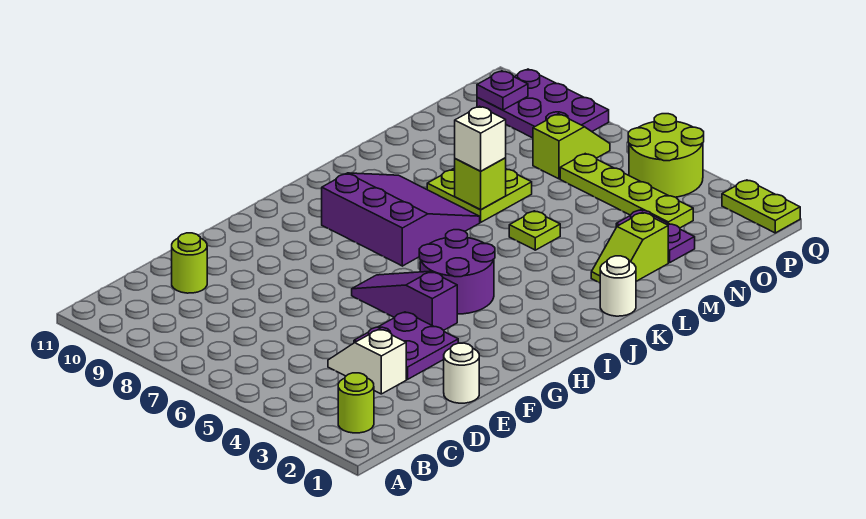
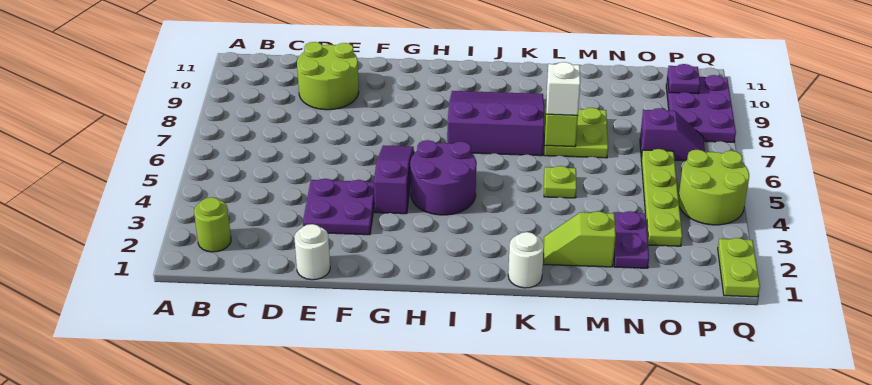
white 1x2 slope [328,329,406,394] -> none
lime 1x1 round brick [172,233,207,293] -> lime 2x2 round brick [297,42,359,110]
purple 3x3 slope [322,173,480,266] -> purple 3x3 slope turned to [447,91,544,156]
lime 1x2 slope [533,114,610,179] -> purple 1x2 slope [640,108,705,161]

